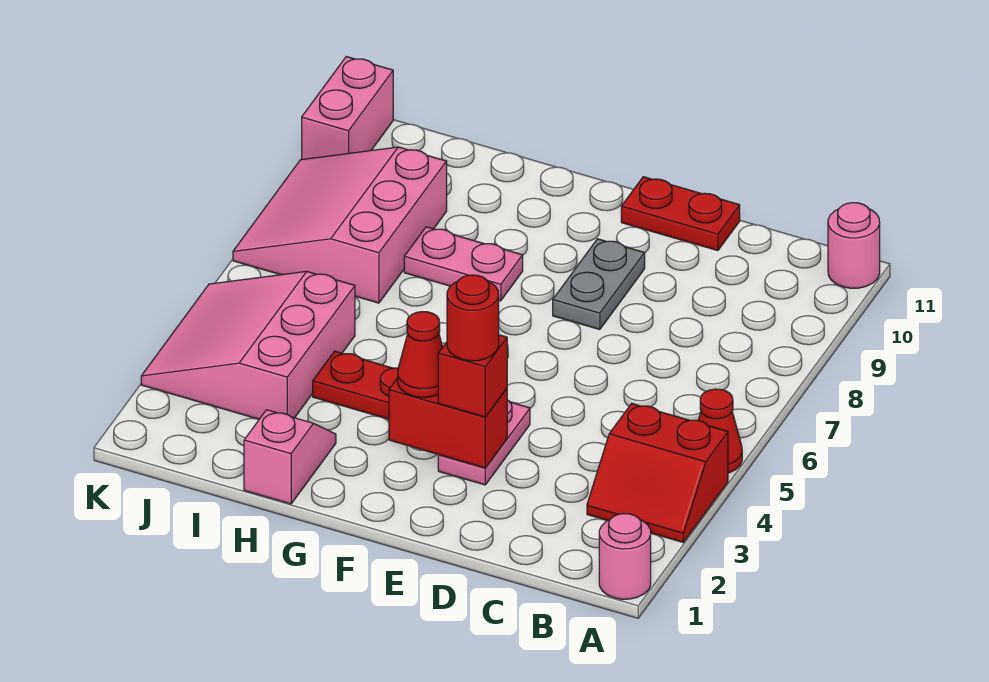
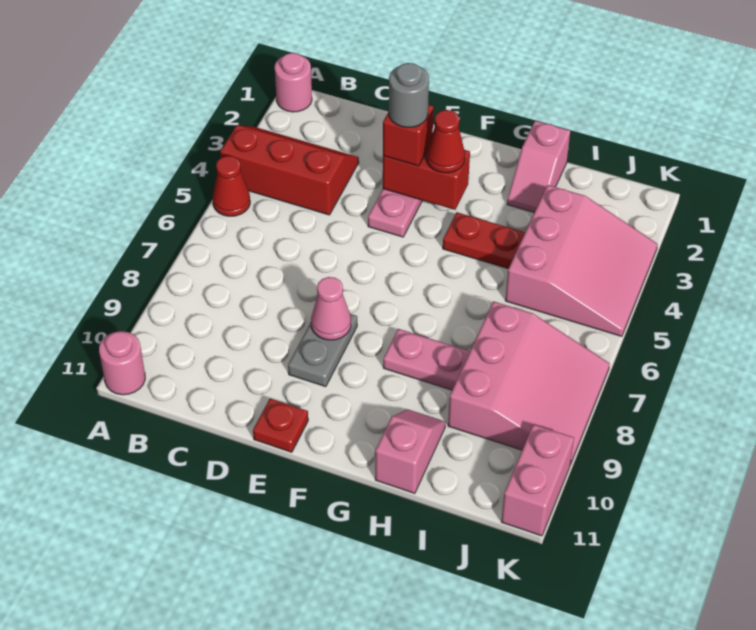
red 2x2 slope [587,404,728,542] -> red 2x3 slope [220,125,359,215]
red 1x2 plate [621,177,740,251] -> red 1x1 plate [253,399,308,452]
red 1x1 round brick [447,275,499,361] -> grey 1x1 round brick [389,63,429,128]
none -> pink 1x1 cone [311,277,351,340]
none -> pink 1x2 slope [375,409,446,493]

